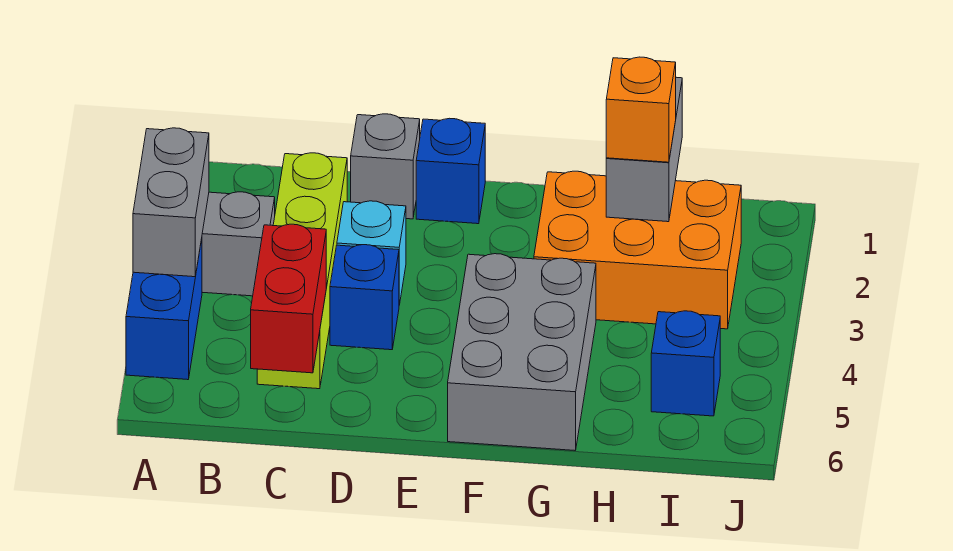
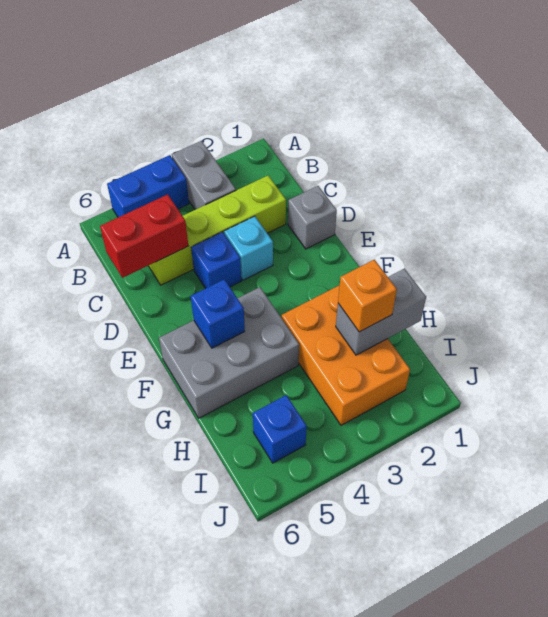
grey 1x2 brick [133,128,209,277] -> none
blue 1x1 brick [416,118,485,224] -> blue 1x1 brick moved to [191,279,245,348]

